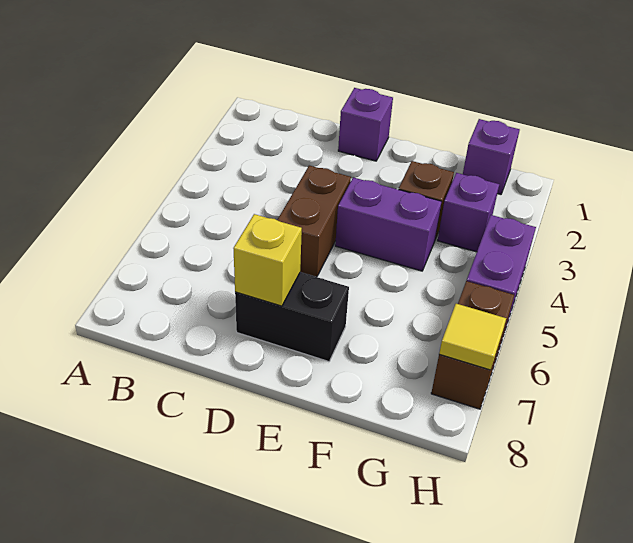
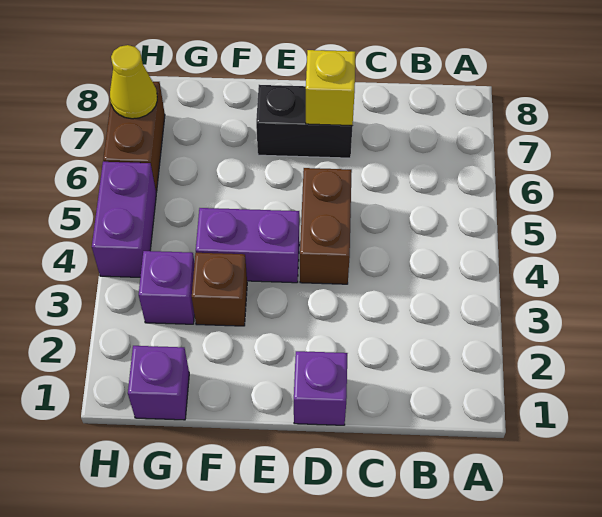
yellow 1x1 tile [439,304,506,370] -> yellow 1x1 cone [110,45,157,119]

